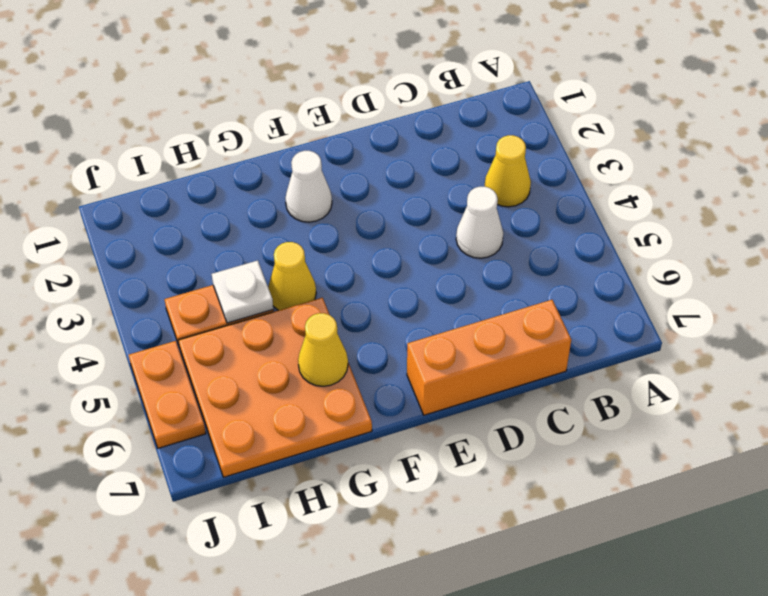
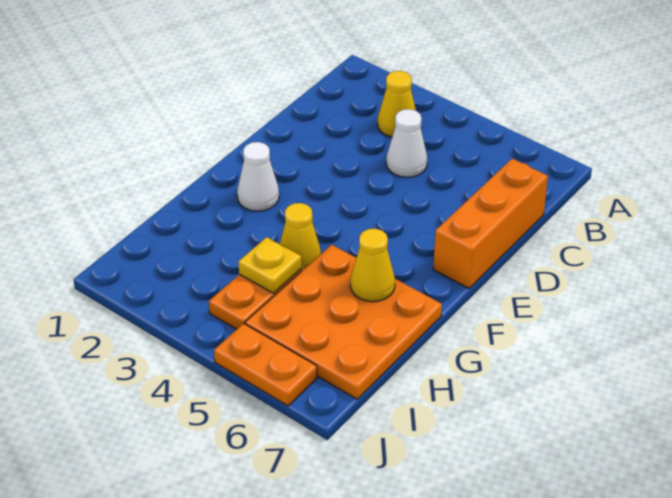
white 1x1 plate [212,261,273,323] -> yellow 1x1 plate [238,237,301,293]

